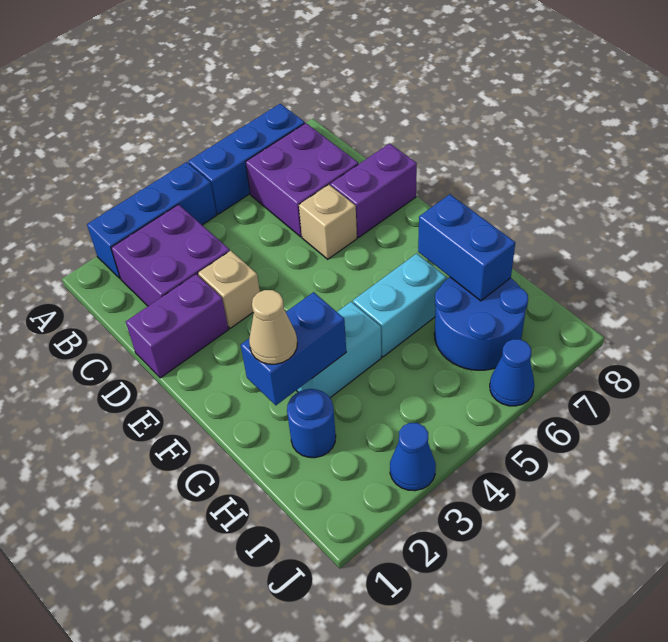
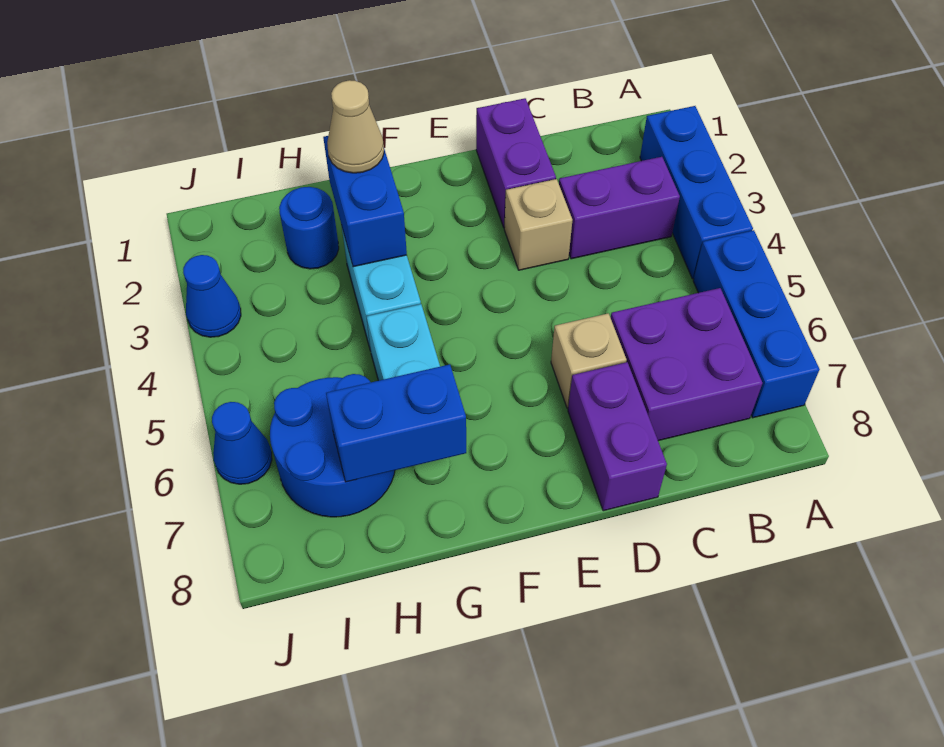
purple 2x2 brick [111,205,230,306] -> purple 1x2 brick [559,157,680,259]

